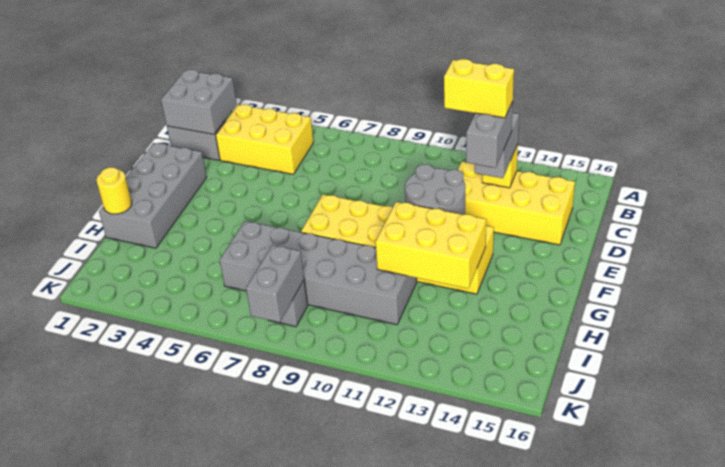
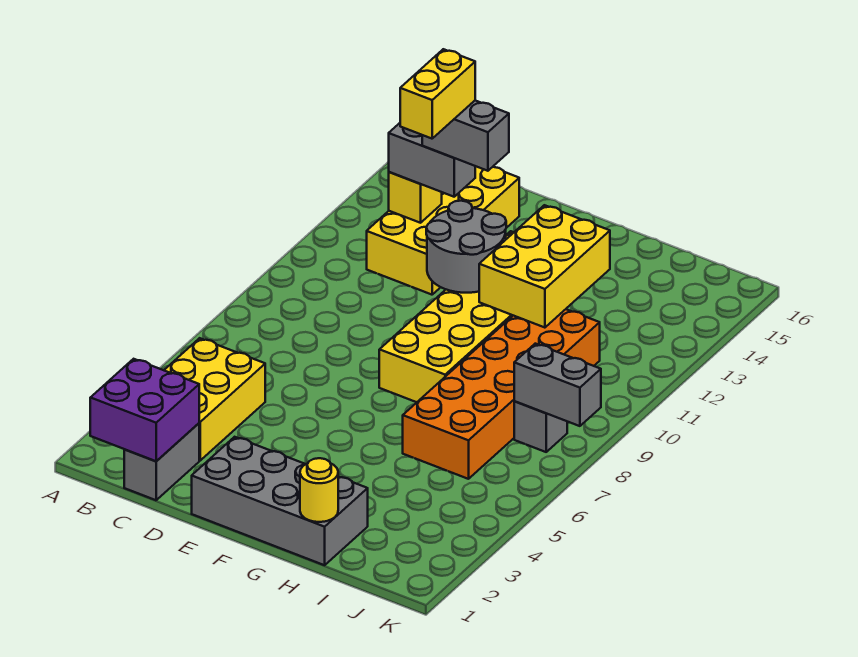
grey 2x2 brick [161,70,237,134] -> purple 2x2 brick [90,359,199,461]
grey 2x6 brick [220,221,417,325] -> orange 2x6 brick [403,309,600,479]

